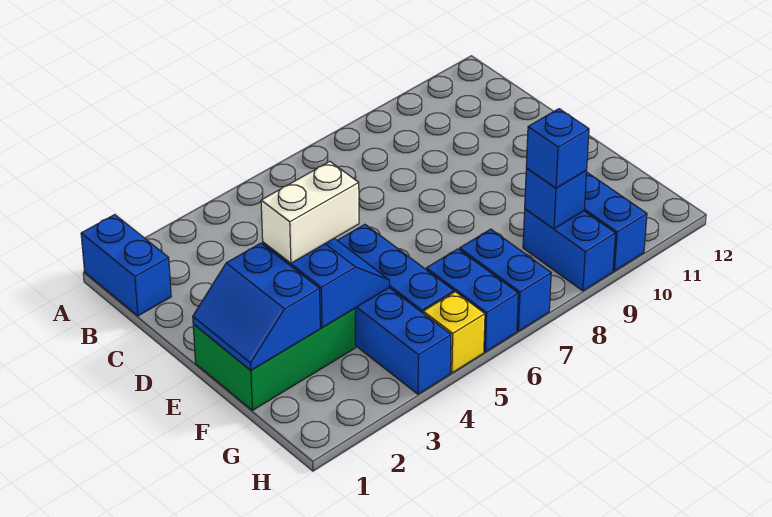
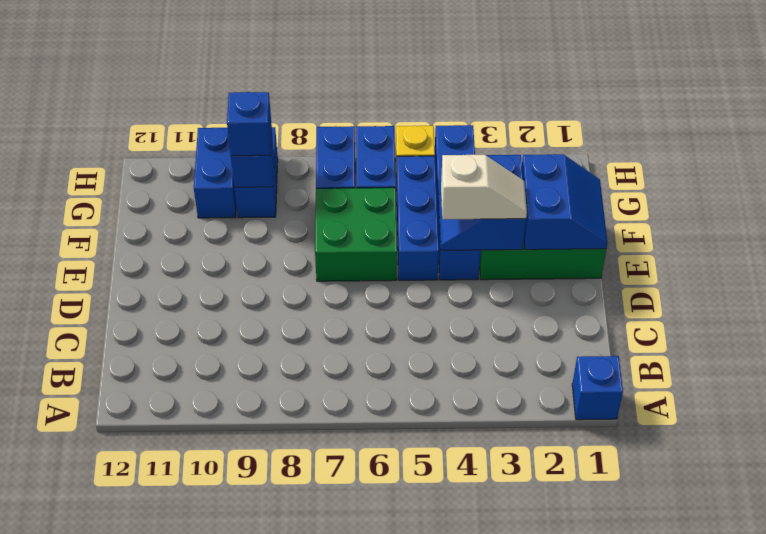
blue 1x2 brick [81,215,171,316] -> blue 1x1 brick [572,356,623,420]
white 1x2 brick [261,162,359,263] -> white 1x2 slope [441,155,527,219]
none -> green 2x2 brick [315,188,397,281]

